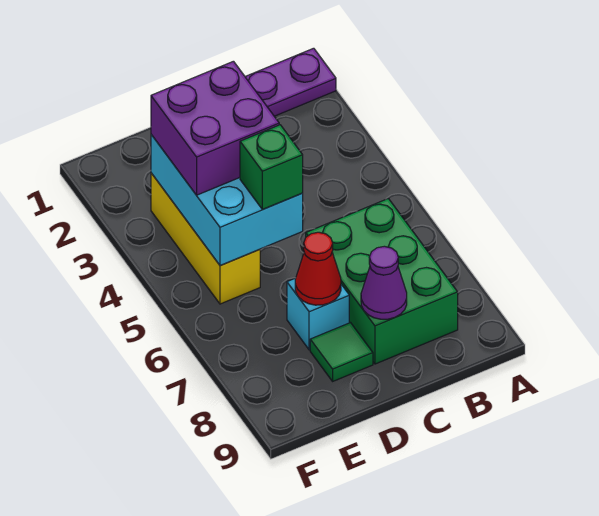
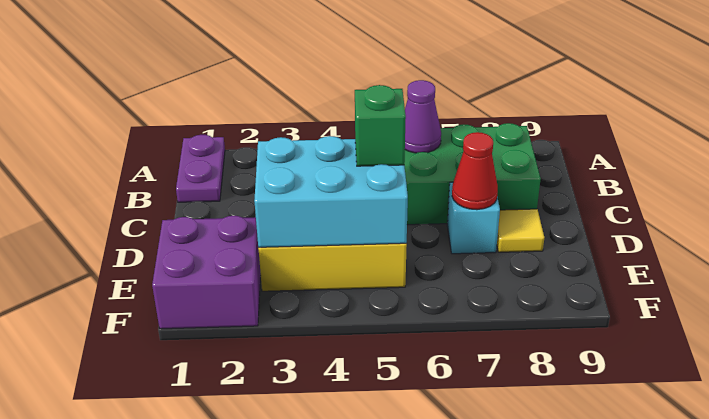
purple 1x1 cone [361,246,407,319] -> purple 1x1 cone moved to [405,80,441,153]
purple 2x2 brick [151,61,279,195] -> purple 2x2 brick moved to [152,216,261,329]
green 1x1 tile [310,323,373,381] -> yellow 1x1 tile [497,209,544,252]

